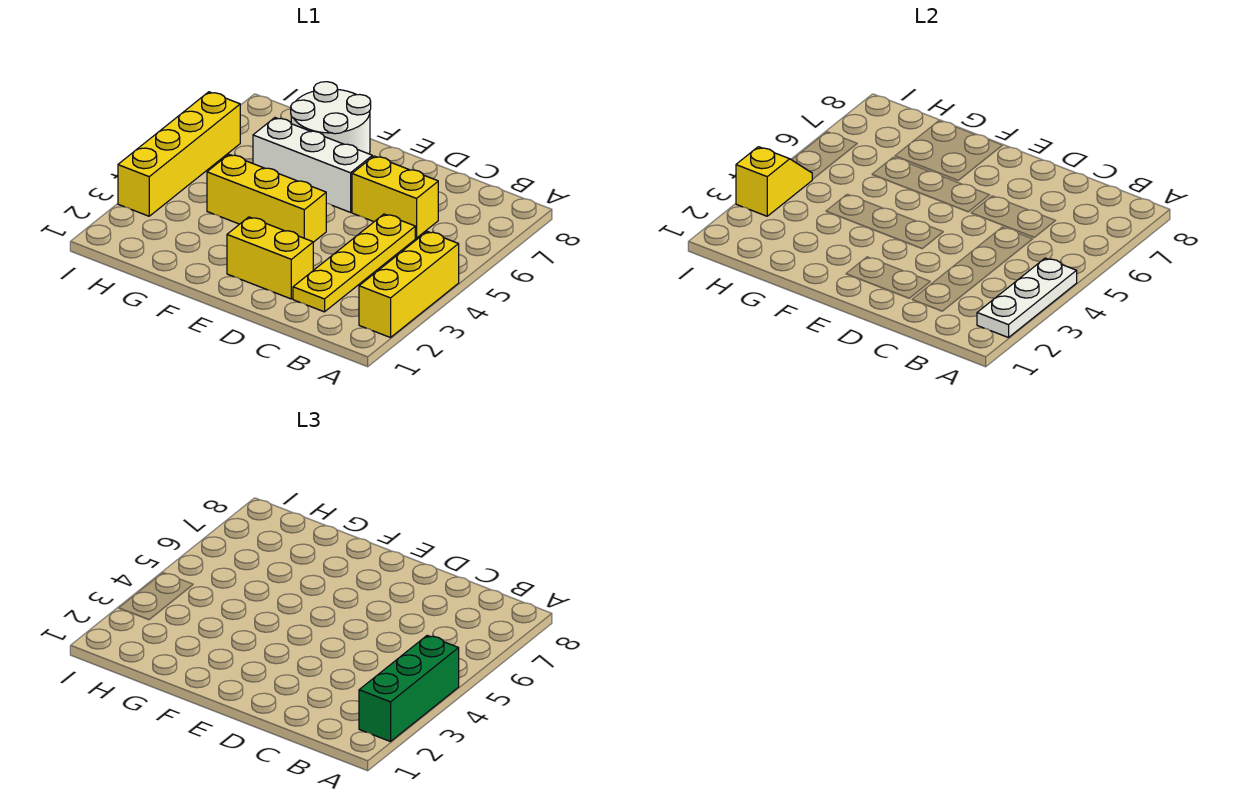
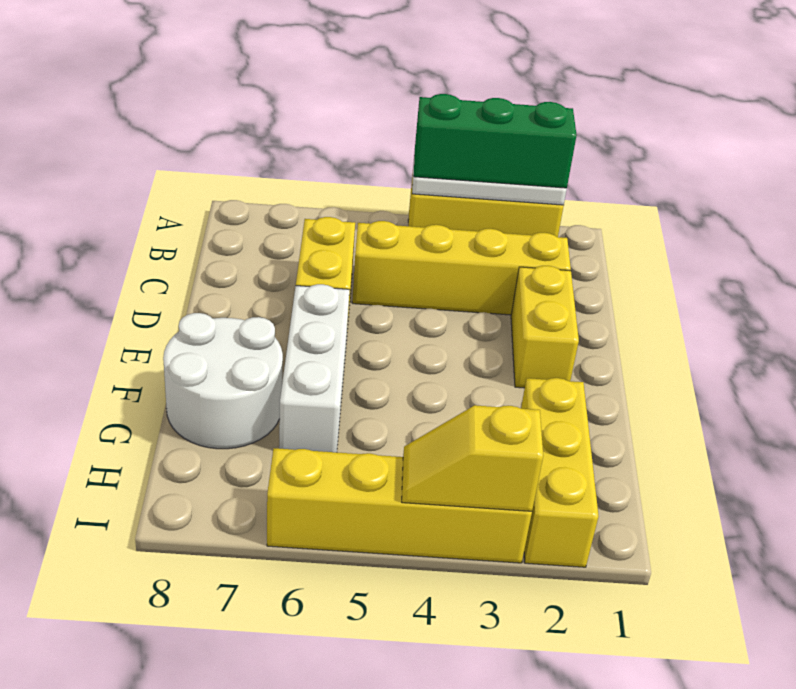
yellow 1x4 plate [293,214,415,312] -> yellow 1x4 brick [352,221,571,315]
yellow 1x3 brick [207,155,326,242] -> yellow 1x3 brick moved to [521,378,599,567]

